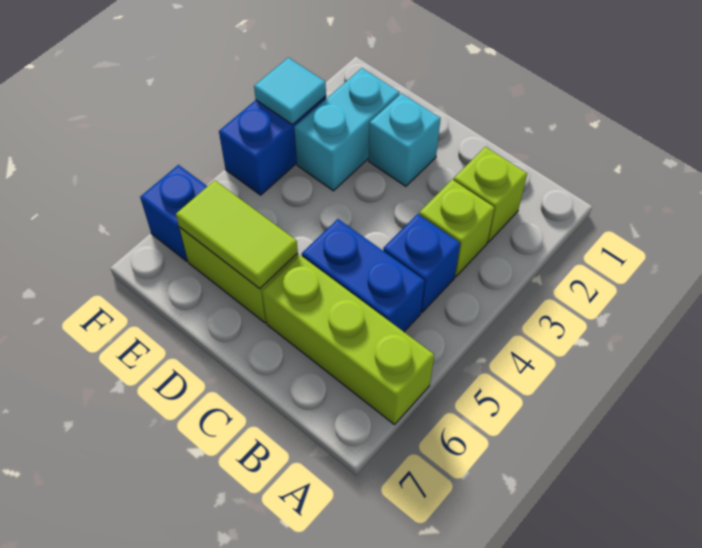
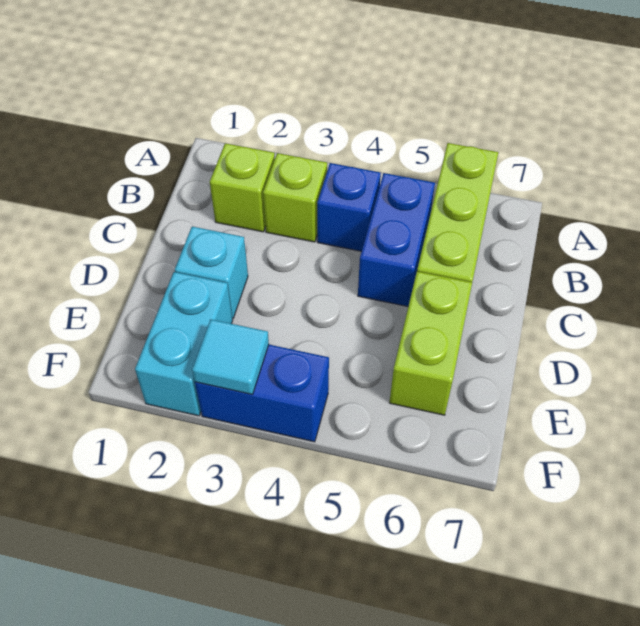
lime 1x2 tile [176,180,298,289] -> none
cyan 1x2 brick [294,68,400,191] -> cyan 1x2 brick turned to [135,272,233,416]
blue 1x1 brick [140,165,207,261] -> none

